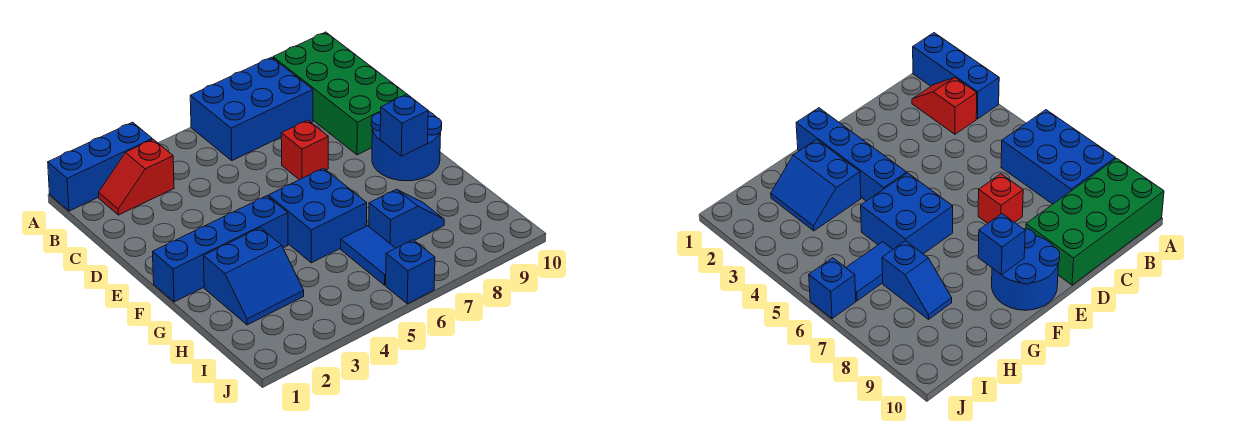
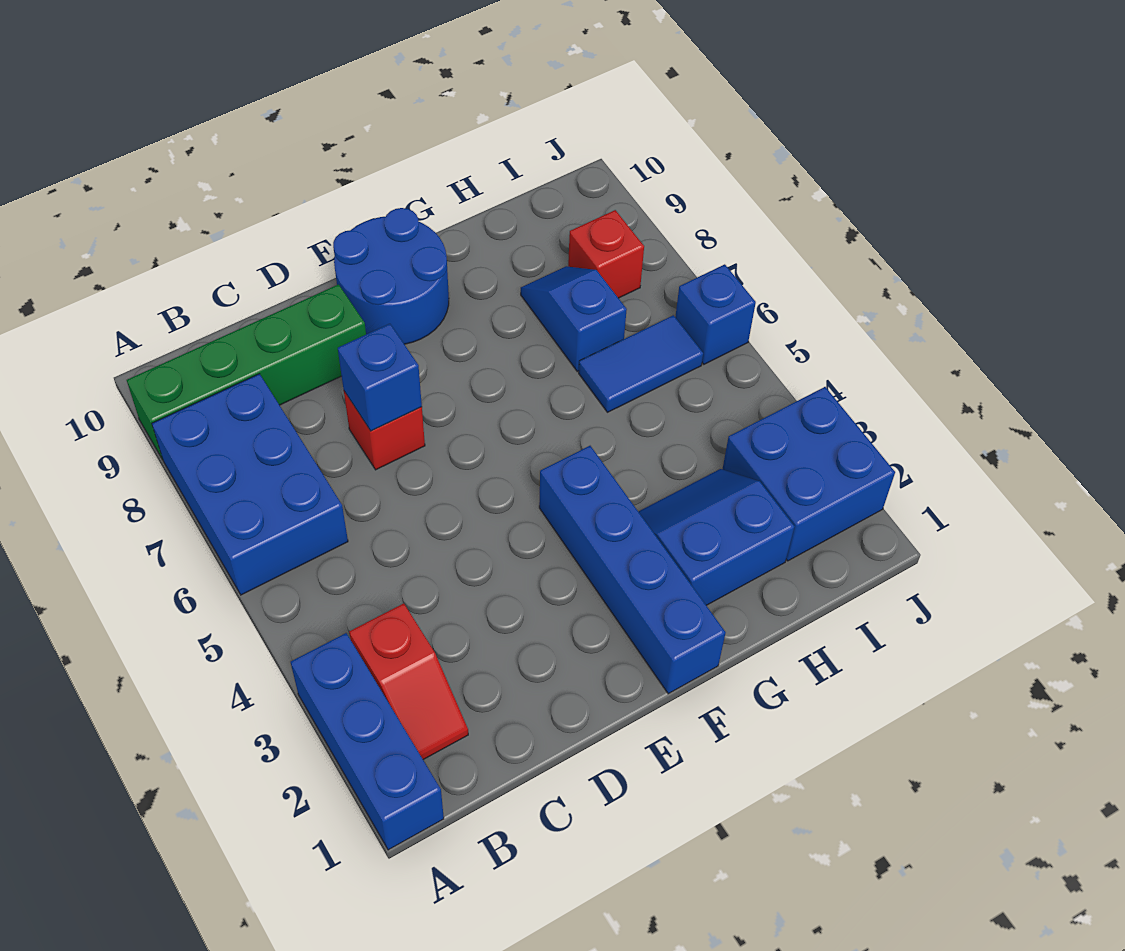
green 2x4 brick [273,32,406,155] -> green 1x4 brick [127,284,366,460]
blue 2x2 brick [268,168,367,263] -> blue 2x2 brick moved to [723,387,895,561]
blue 1x1 brick [380,94,428,156] -> blue 1x1 brick moved to [338,324,422,431]
blue 2x2 slope [204,228,304,325] -> blue 2x2 slope turned to [638,469,795,605]
none -> red 1x1 brick [568,210,644,298]

